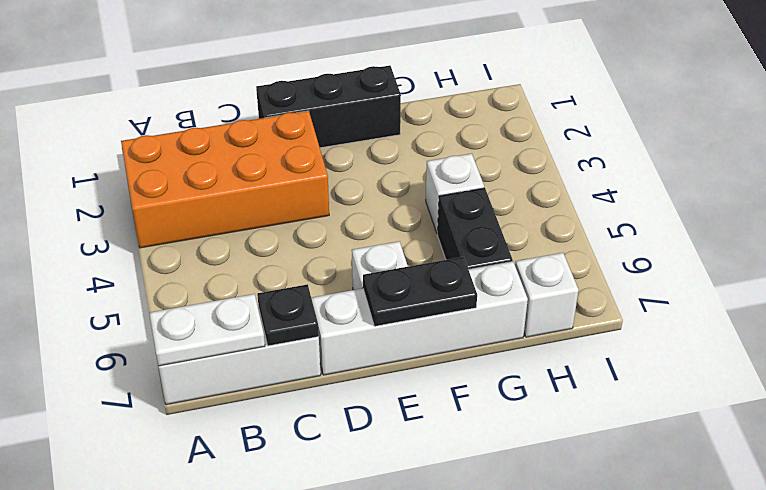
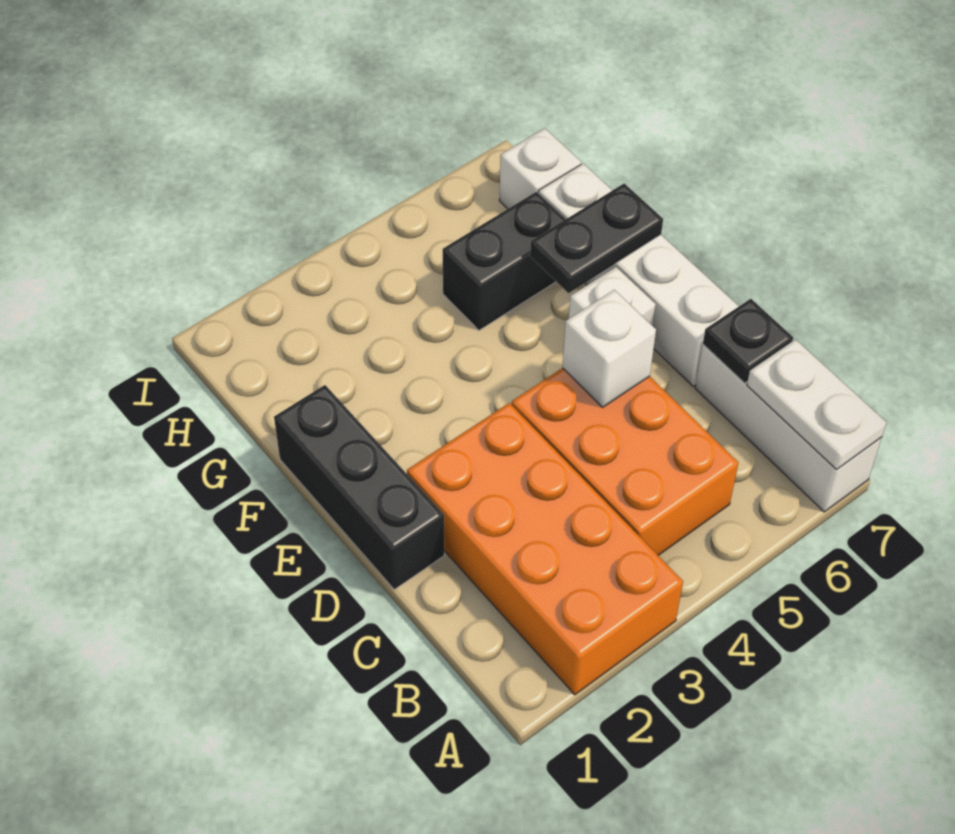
none -> orange 2x3 brick [512,368,738,555]
black 1x2 plate [363,257,477,326] -> black 1x2 plate turned to [530,184,663,293]
white 1x1 brick [426,154,484,234] -> white 1x1 brick moved to [562,290,656,407]

